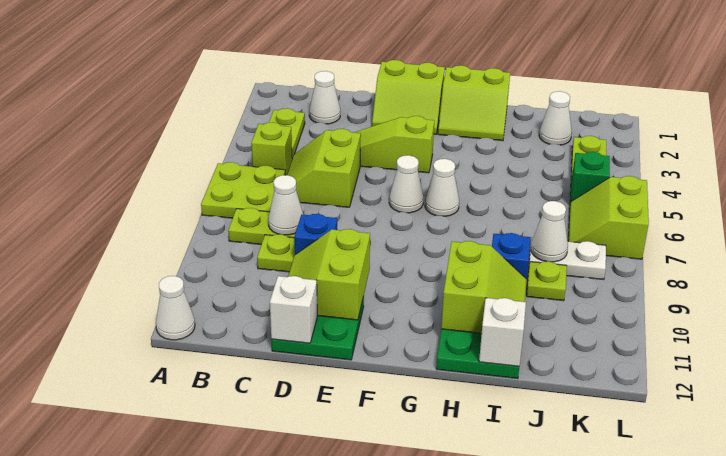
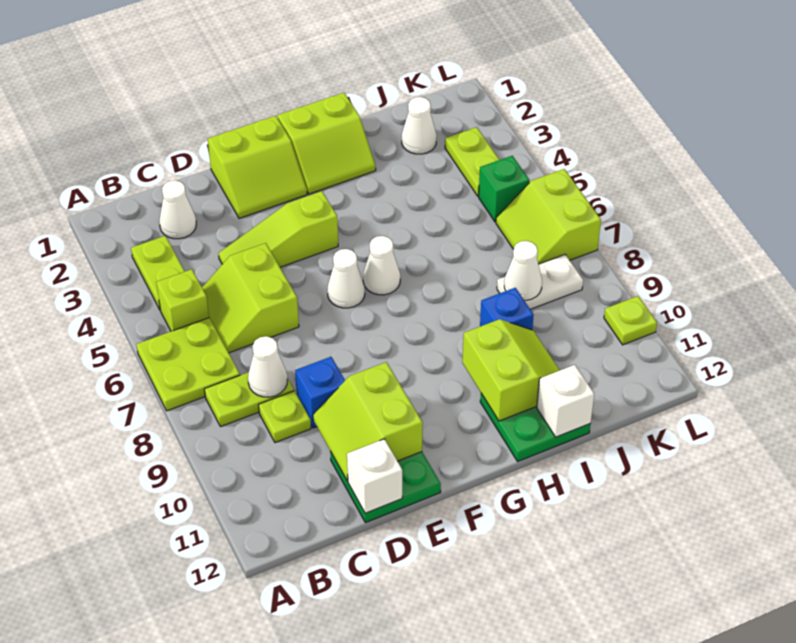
white 1x1 cone [156,276,195,340] -> none
lime 1x1 plate [527,261,567,301] -> lime 1x1 plate moved to [604,296,657,345]

